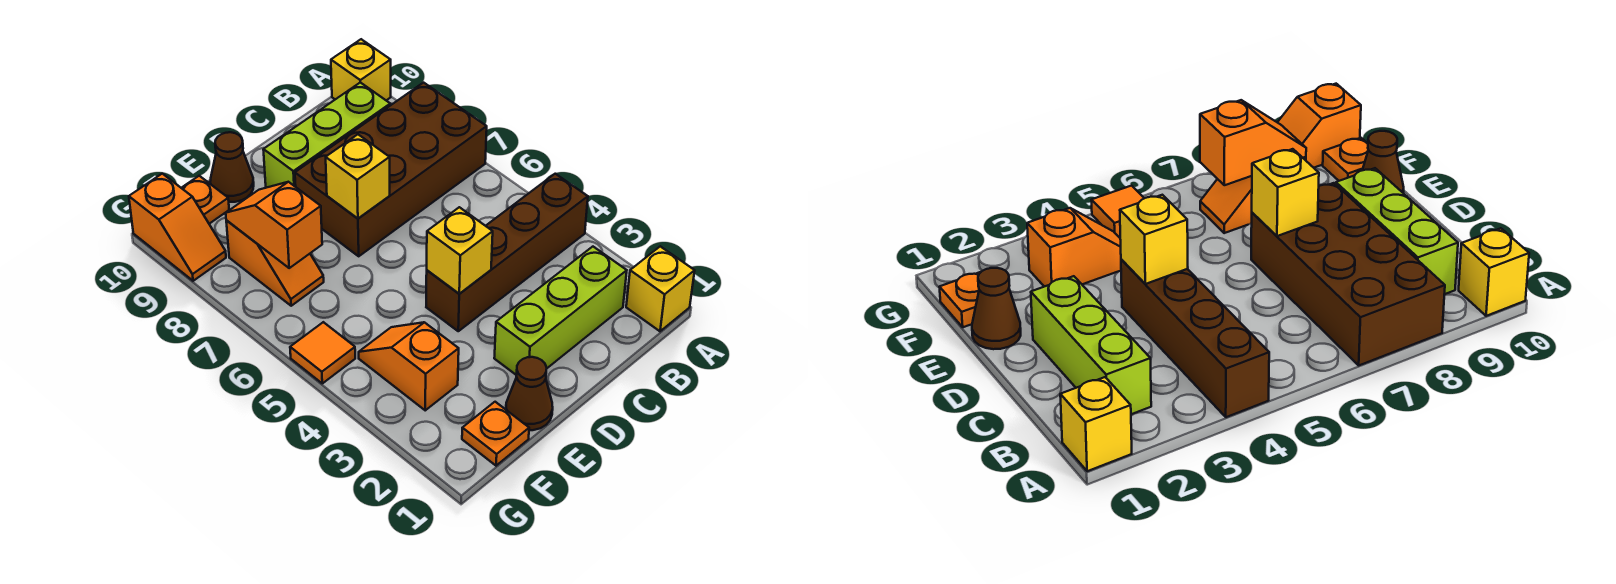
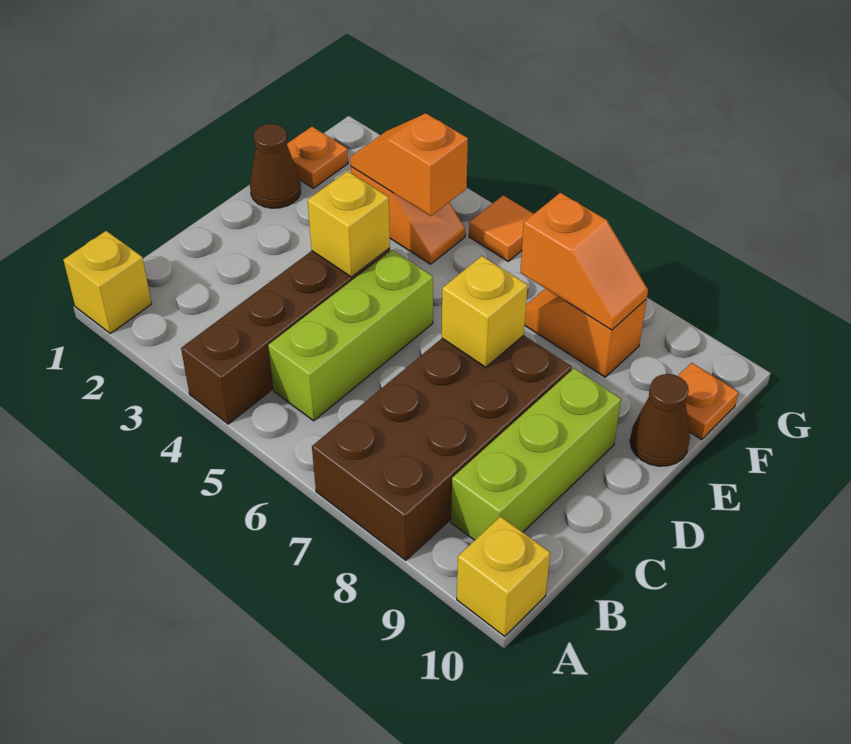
lime 1x3 brick [494,247,627,375] -> lime 1x3 brick moved to [268,250,433,421]
orange 1x2 slope [129,174,226,281] -> orange 1x2 slope moved to [350,113,468,216]

